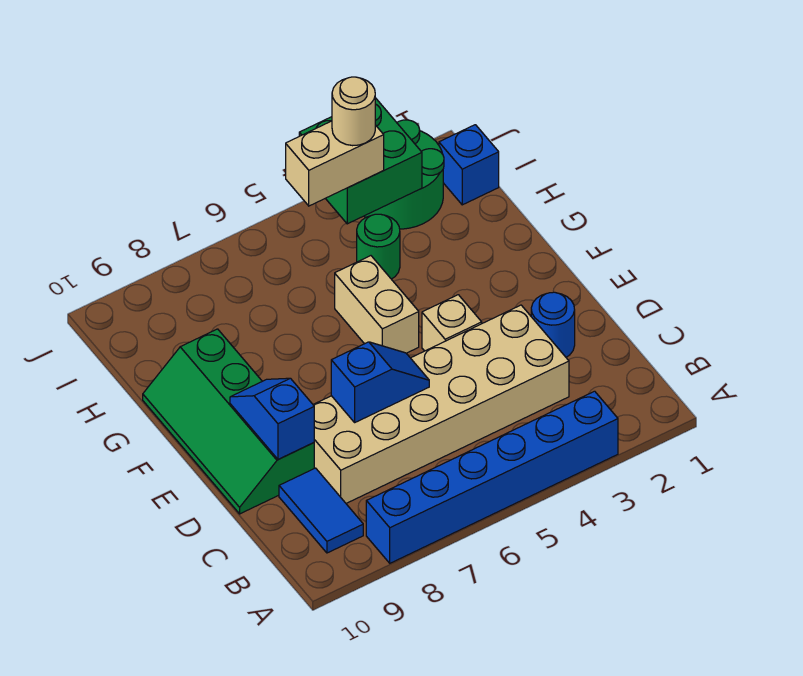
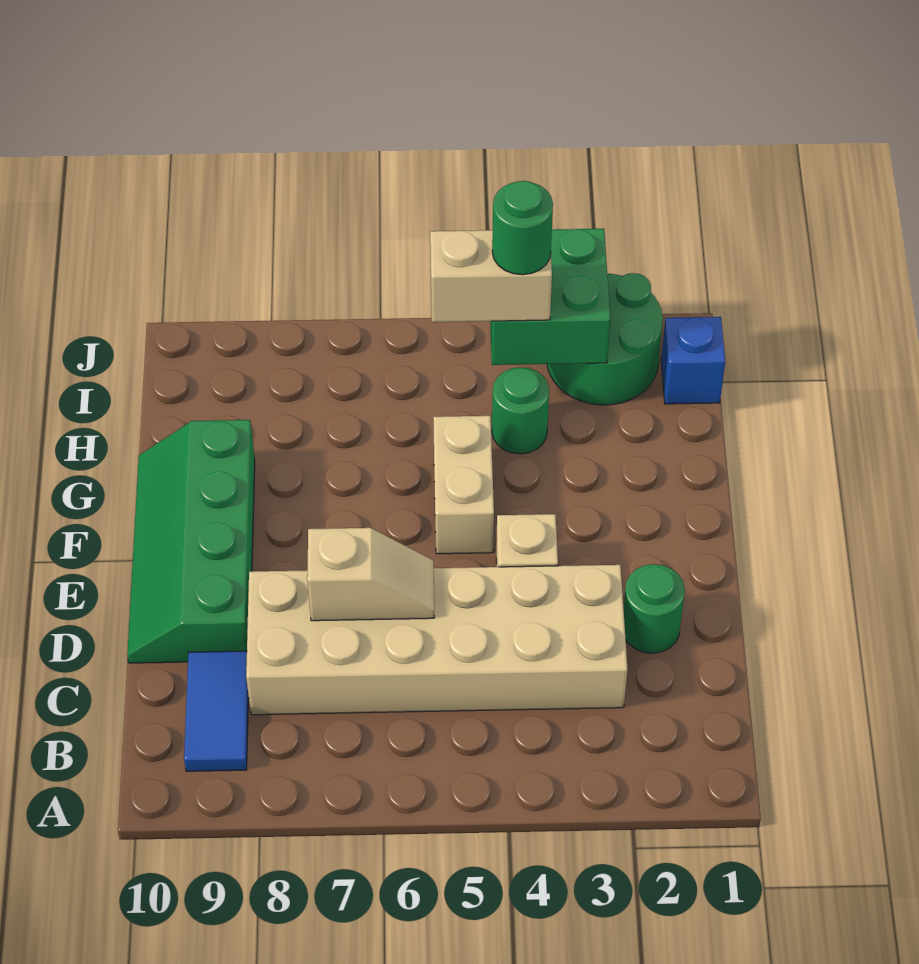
blue 1x6 brick [366,391,618,563] -> none
blue 1x1 round brick [531,292,575,357] -> green 1x1 round brick [623,564,685,653]
blue 1x2 slope [331,342,429,422] -> tan 1x2 slope [307,528,434,621]
blue 1x2 slope [230,378,314,460] -> none
tan 1x1 round brick [332,77,375,146] -> green 1x1 round brick [492,181,553,275]

